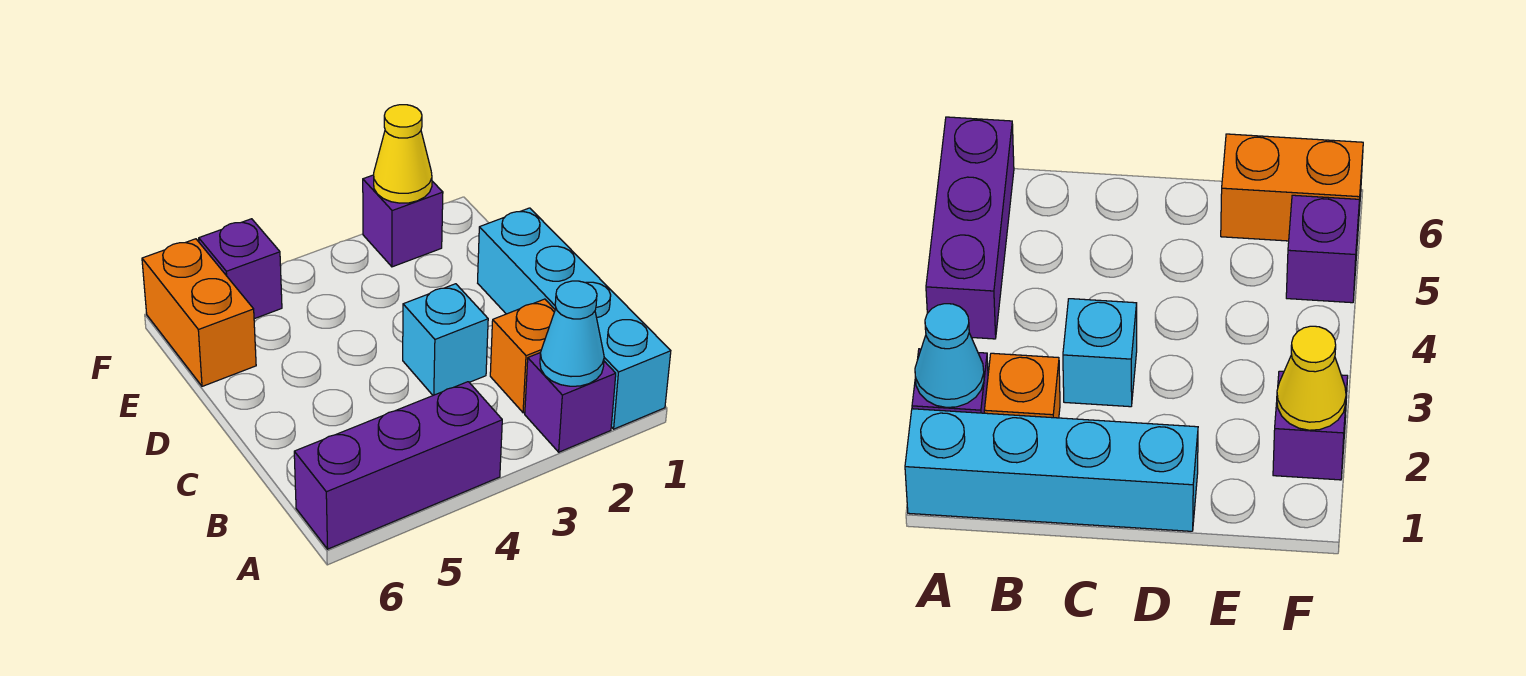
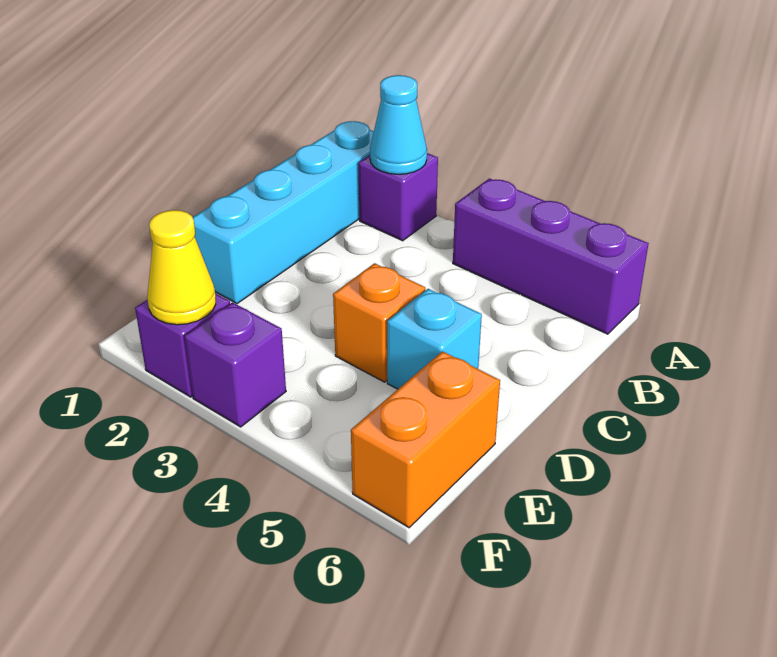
orange 1x1 brick [490,299,555,413] -> orange 1x1 brick moved to [333,263,425,382]
cyan 1x1 brick [403,284,488,395] -> cyan 1x1 brick moved to [387,289,482,389]
purple 1x1 brick [199,219,282,319] -> purple 1x1 brick moved to [184,302,286,427]

